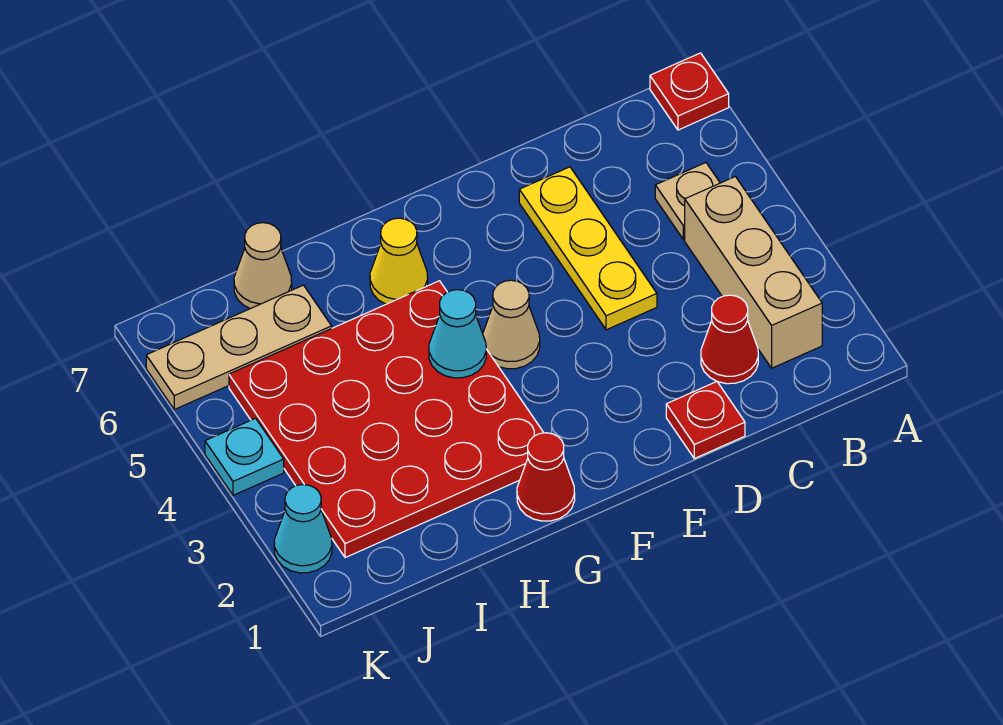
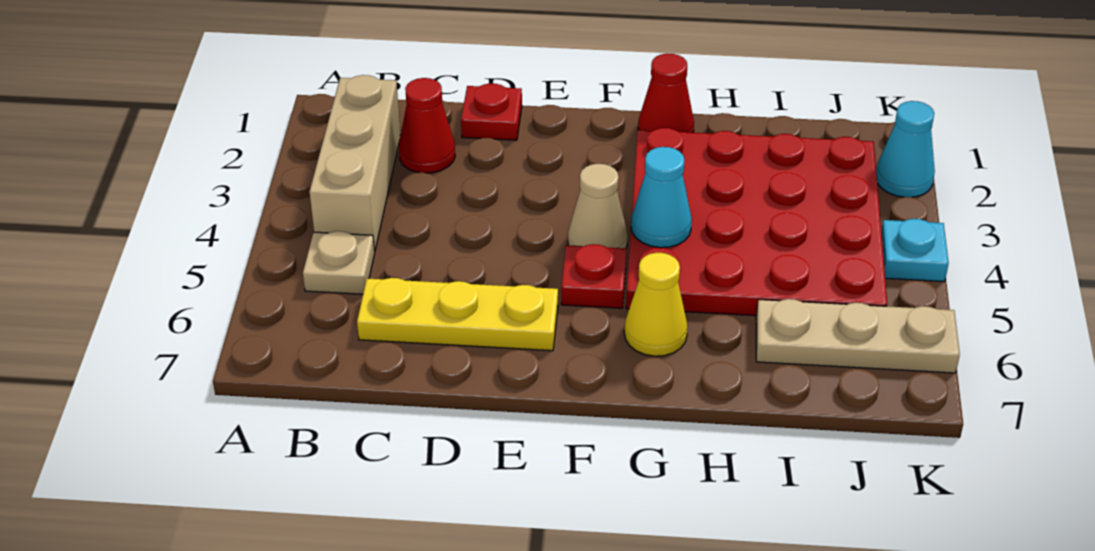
red 1x1 plate [650,53,729,130] -> red 1x1 plate moved to [561,244,626,308]
yellow 1x3 plate [519,167,657,330] -> yellow 1x3 plate turned to [357,278,558,351]
tan 1x1 cone [234,223,292,309] -> none

